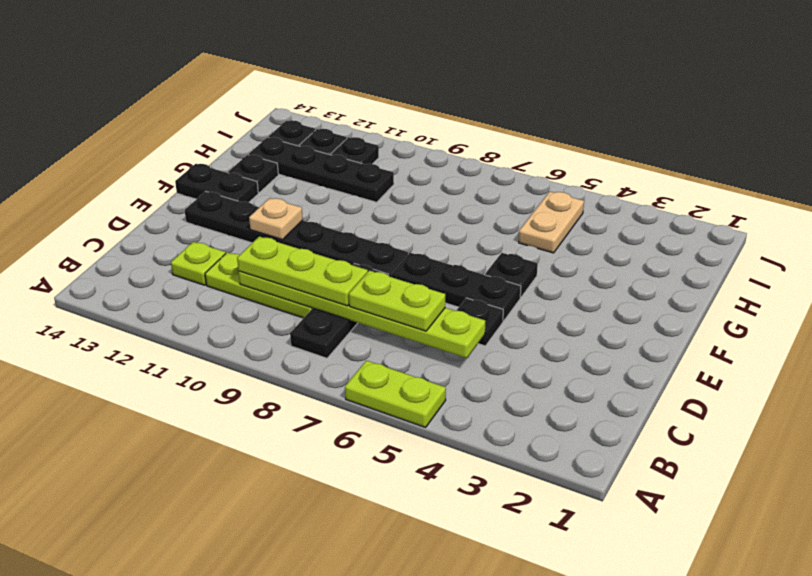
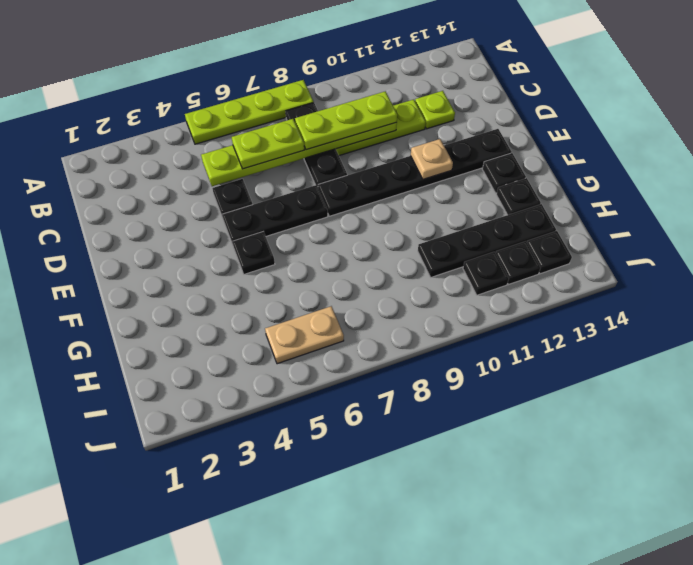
lime 1x2 plate [345,361,446,427] -> lime 1x4 plate [185,80,314,144]
black 1x2 plate [175,164,258,202] -> black 1x1 plate [482,153,526,193]
tan 1x2 plate [519,192,584,253] -> tan 1x2 plate turned to [265,306,344,364]

